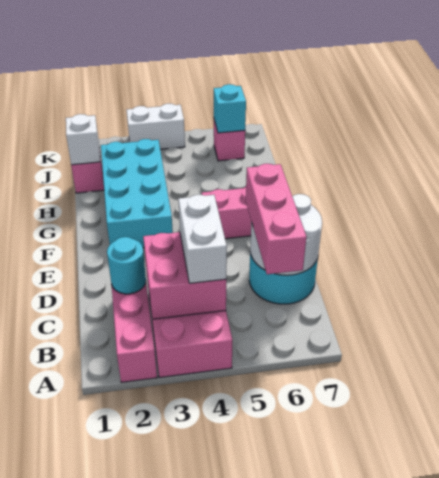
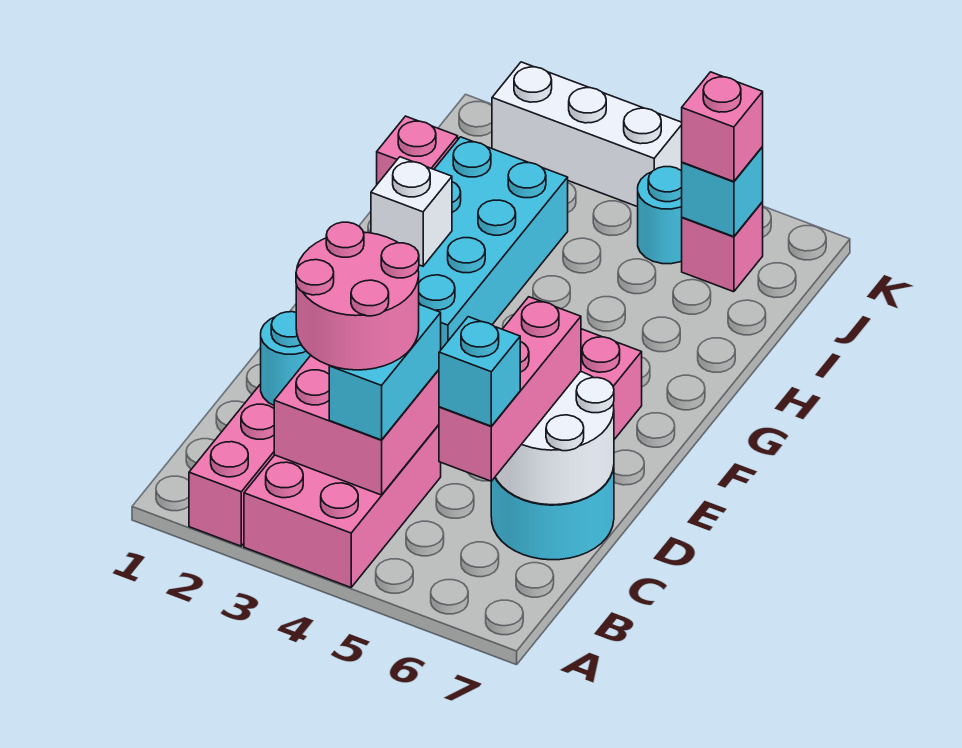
none -> pink 2x2 round brick [296,222,419,370]
white 1x2 brick [178,195,227,283] -> cyan 1x2 brick [329,304,441,440]
none -> cyan 1x1 brick [439,317,520,426]
white 1x1 brick [66,114,101,165] -> white 1x1 brick moved to [371,157,452,266]
none -> cyan 1x1 round brick [638,167,682,264]
none -> pink 1x1 brick [682,72,763,182]
white 1x2 brick [126,104,185,149] -> white 1x3 brick [492,62,682,207]

